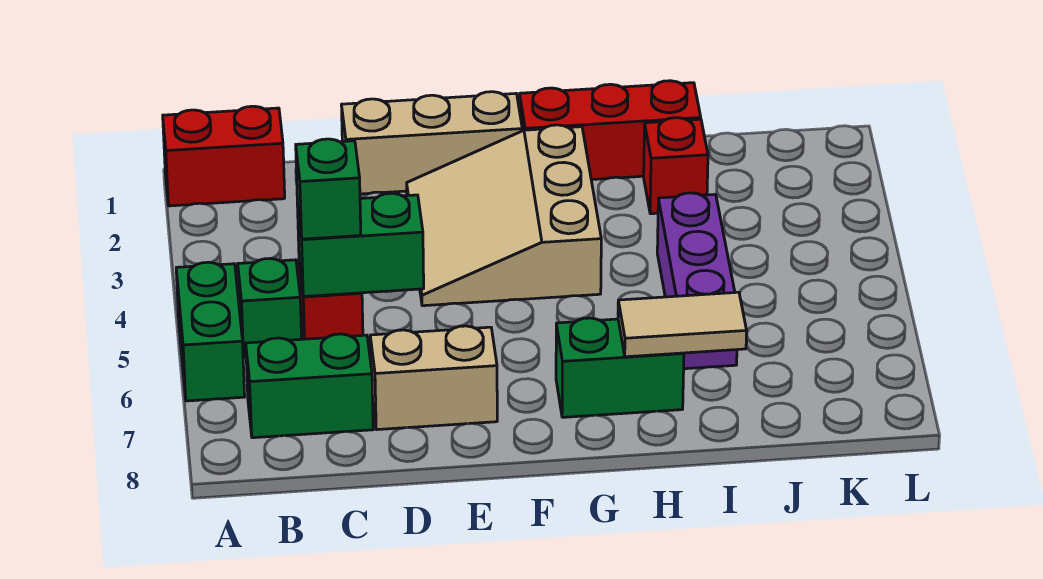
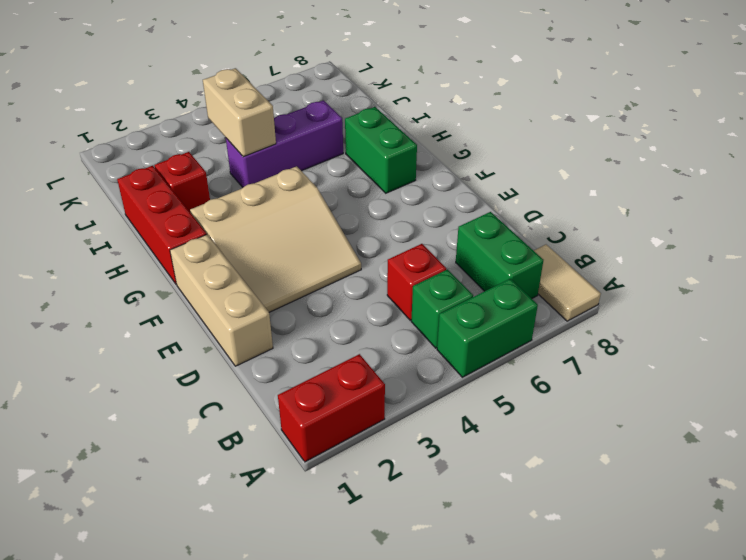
red 1x2 brick [163,106,285,206] -> red 1x2 brick turned to [278,354,385,462]
green 1x2 brick [297,193,424,297] -> none
green 1x1 brick [296,139,361,239] -> none
tan 1x2 brick [370,326,497,430] -> tan 1x2 brick moved to [203,68,276,157]
tan 1x2 tile [618,292,747,357] -> tan 1x2 tile moved to [534,245,601,321]

